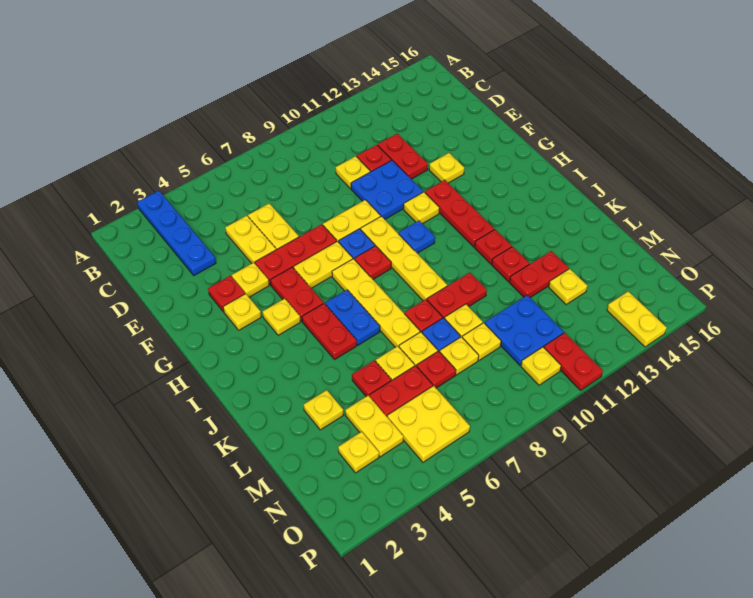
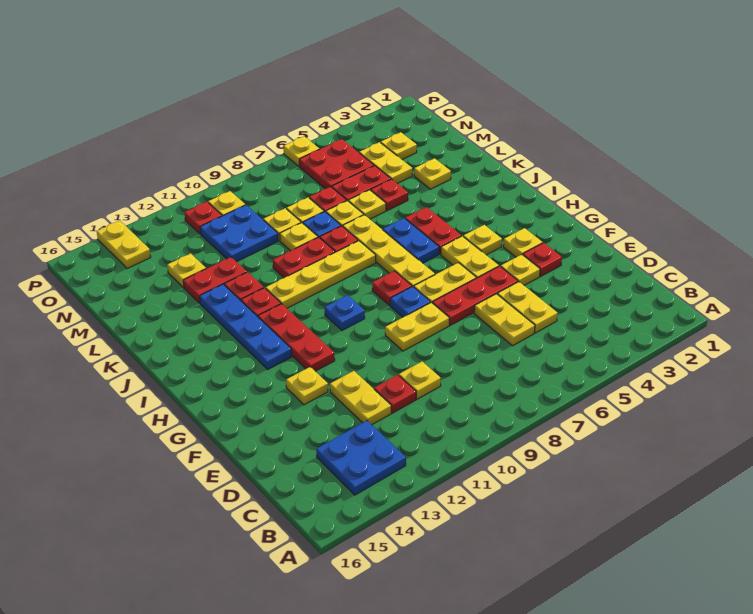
blue 1x4 plate [137,191,216,275] -> blue 1x4 plate moved to [200,284,292,369]
red 1x2 plate [378,134,428,179] -> yellow 1x2 plate [330,371,391,425]
blue 2x2 plate [351,160,423,219] -> blue 2x2 plate moved to [316,421,406,495]
red 1x2 plate [270,267,323,321] -> yellow 1x2 plate [441,236,499,278]
yellow 1x4 plate [361,216,447,301] -> yellow 1x4 plate turned to [266,241,376,308]
yellow 1x1 plate [404,192,439,224] -> yellow 1x1 plate moved to [283,136,319,166]
yellow 2x2 plate [387,386,470,462] -> red 2x2 plate [299,139,374,189]
red 1x2 plate [544,333,603,390] -> red 1x1 plate [185,202,222,234]

